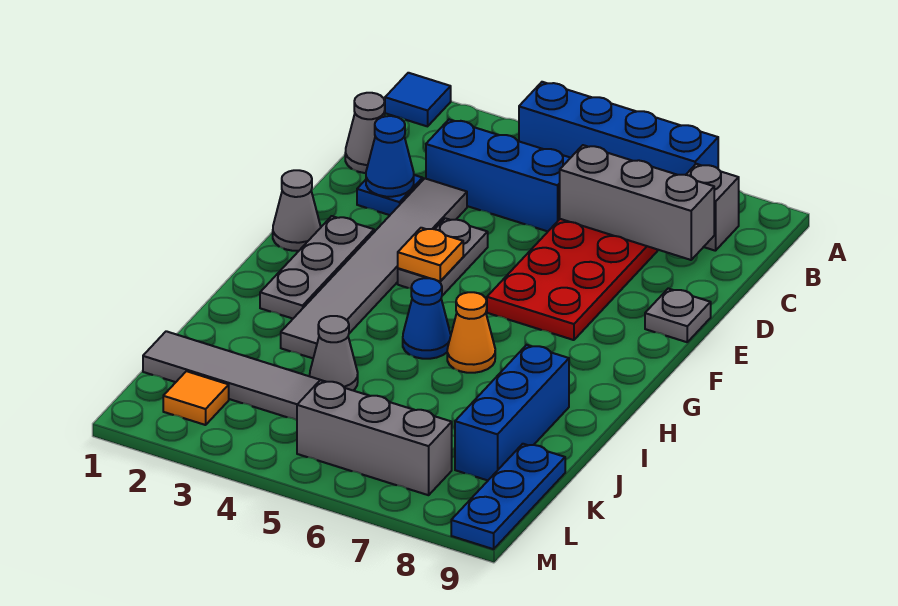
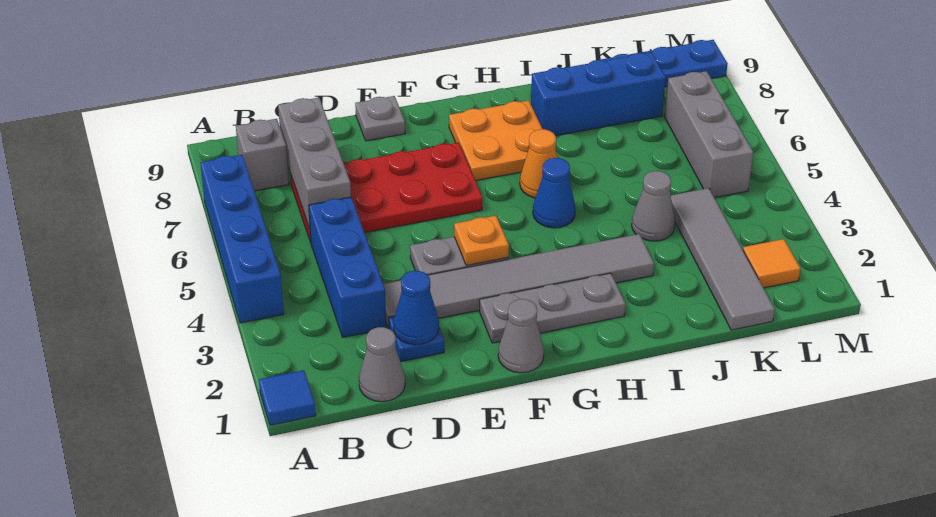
none -> orange 2x2 plate [449,100,542,181]

